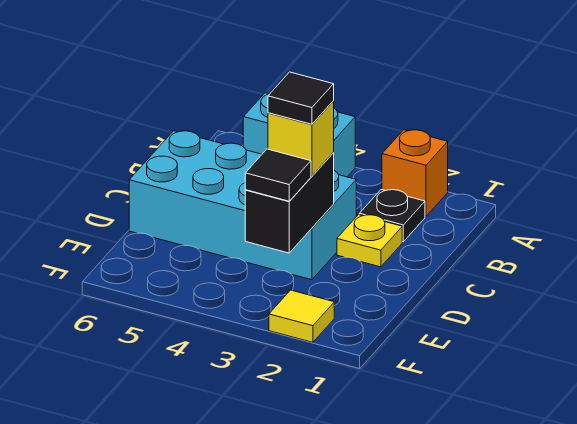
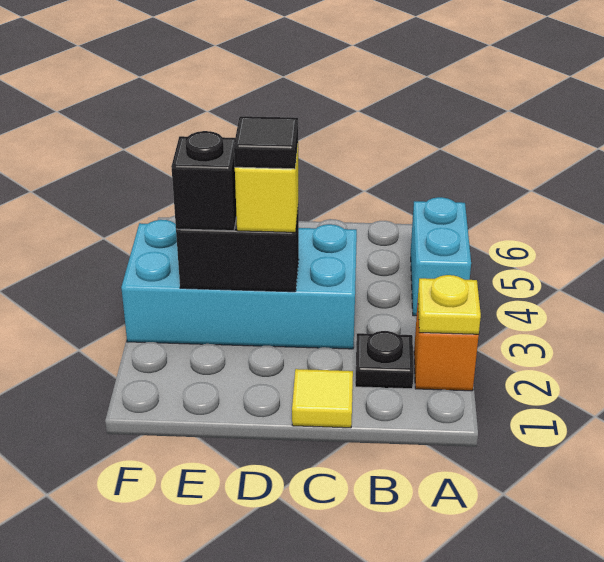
yellow 1x1 plate [337,215,402,267] -> yellow 1x1 plate moved to [418,275,481,334]
cyan 2x4 brick [129,131,356,280] -> cyan 2x4 brick turned to [121,220,357,349]
black 1x1 tile [245,149,311,201] -> black 1x1 brick [171,131,236,231]
yellow 1x1 tile [269,290,334,342] -> yellow 1x1 tile moved to [292,369,353,428]

